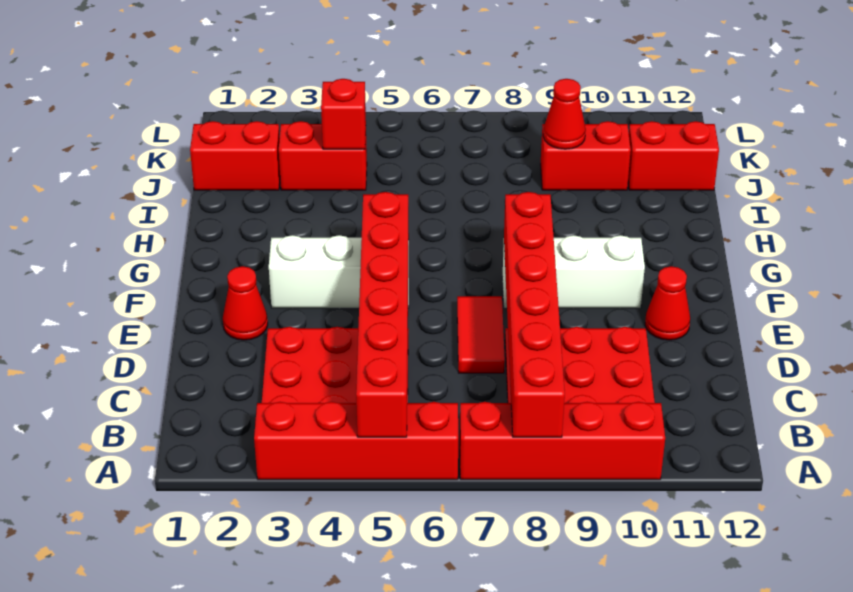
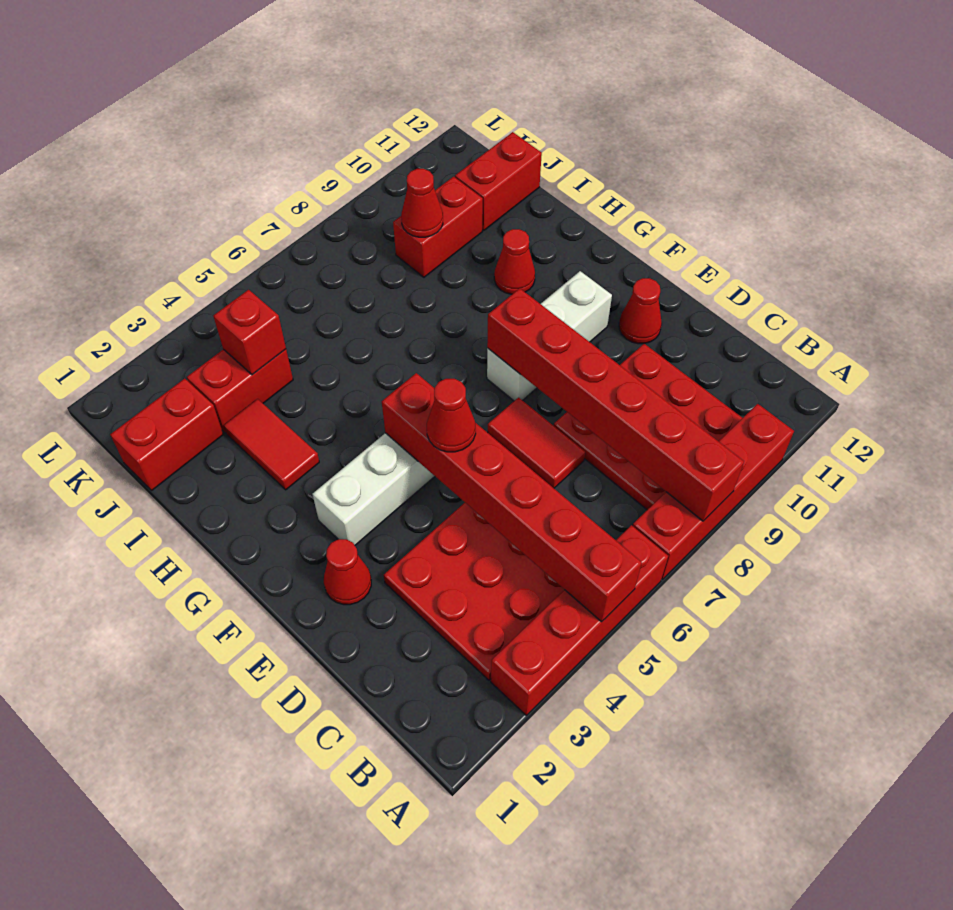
none -> red 1x1 cone [427,379,476,452]
none -> red 1x2 tile [224,399,319,490]
none -> red 1x1 cone [494,229,535,294]

